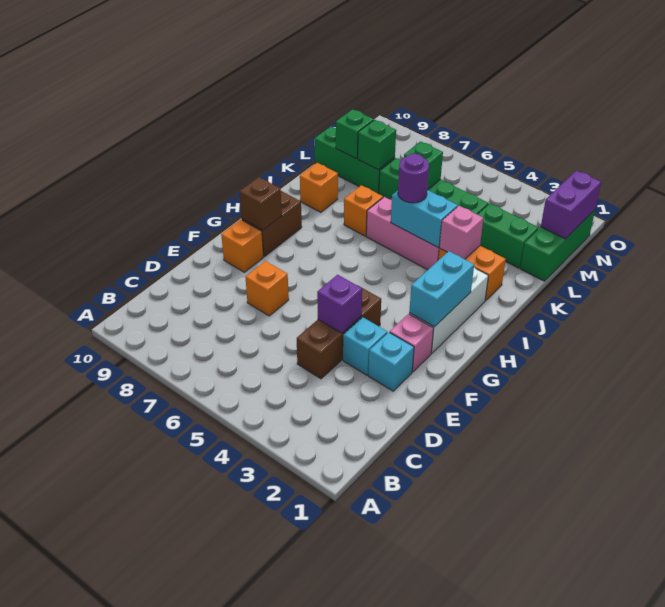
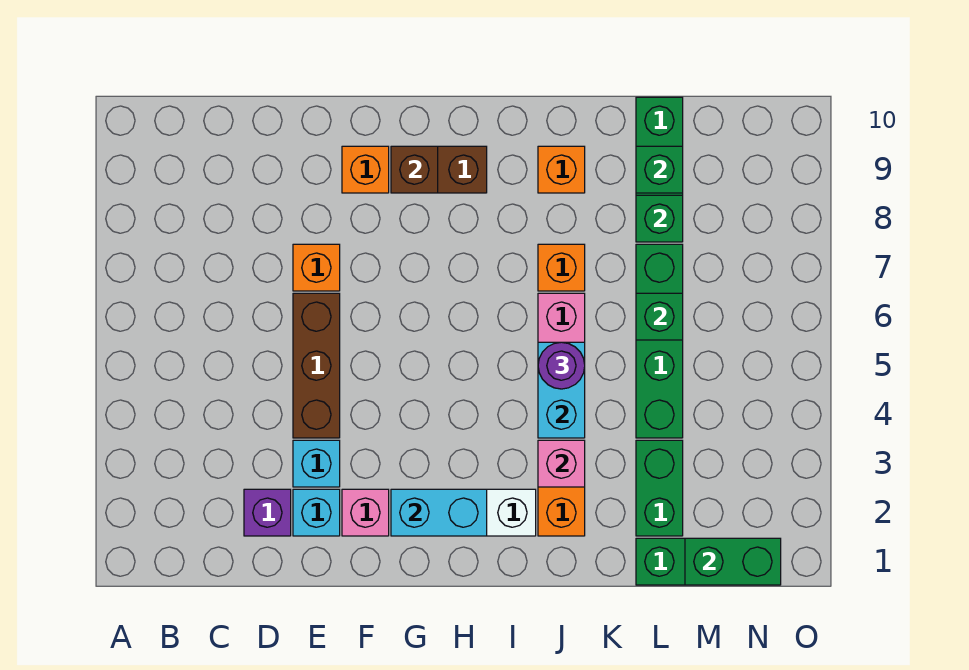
brown 1x3 brick [297,285,381,379] -> brown 1x3 brick turned to [293,293,340,438]
purple 1x1 brick [317,275,362,333] -> purple 1x1 brick moved to [244,489,291,536]
purple 1x2 brick [541,171,601,239] -> green 1x2 brick [685,538,781,585]

